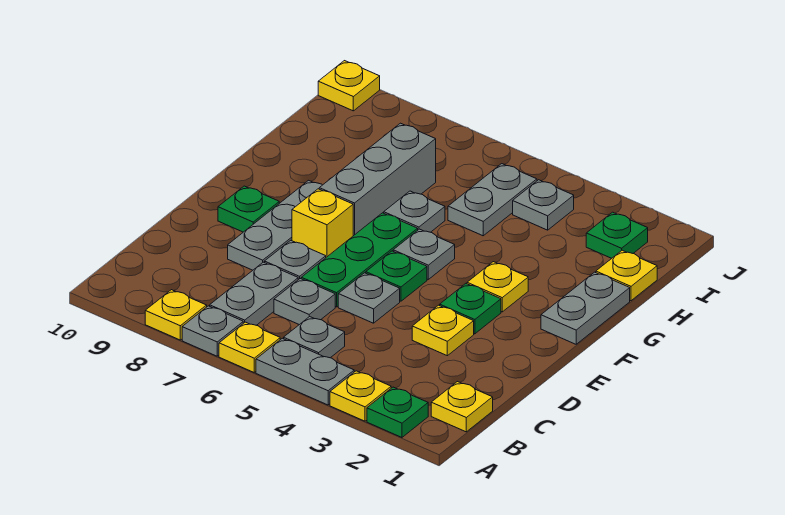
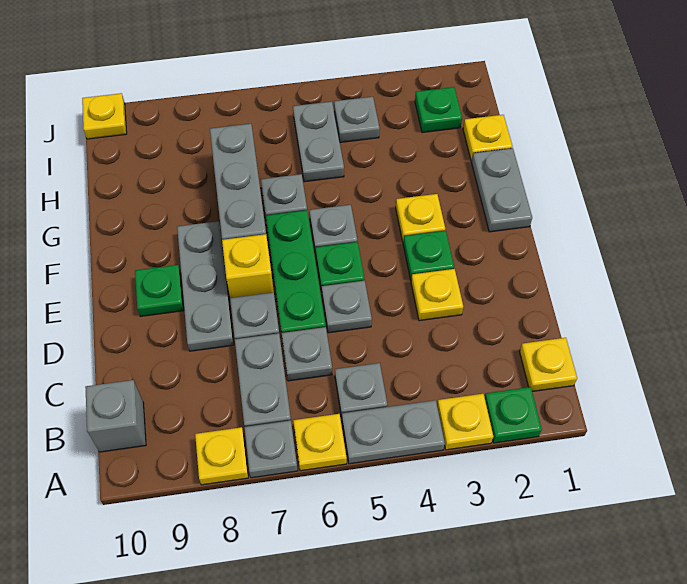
none -> grey 1x1 brick [85,380,146,452]

